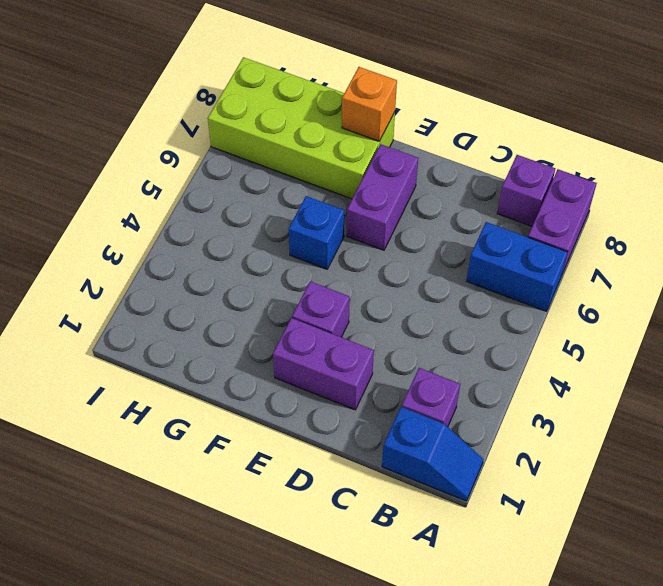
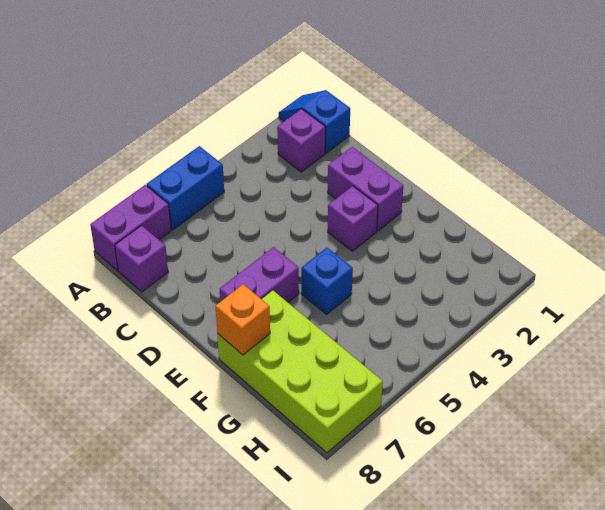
blue 1x2 brick [467,222,568,311] -> blue 1x2 brick turned to [147,146,224,230]

